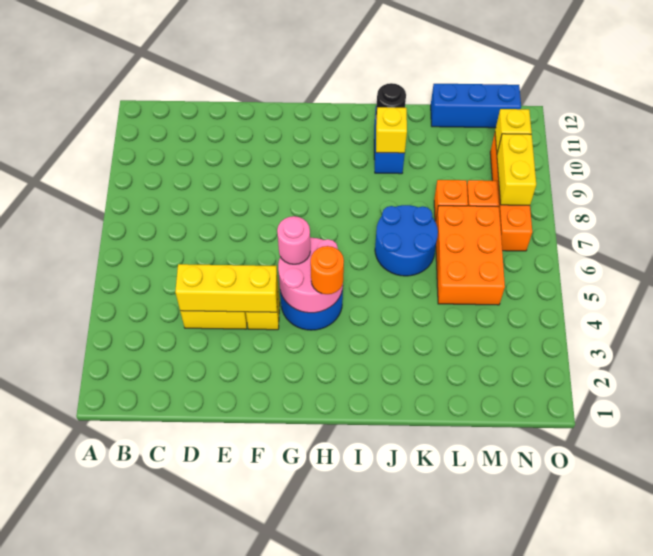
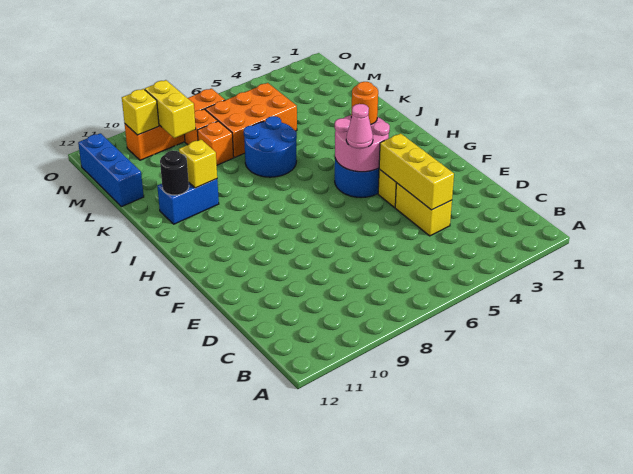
pink 1x1 round brick [277,216,310,264] -> pink 1x1 cone [346,104,373,149]
yellow 1x2 brick [497,134,536,205] -> yellow 1x2 brick turned to [145,80,196,138]

